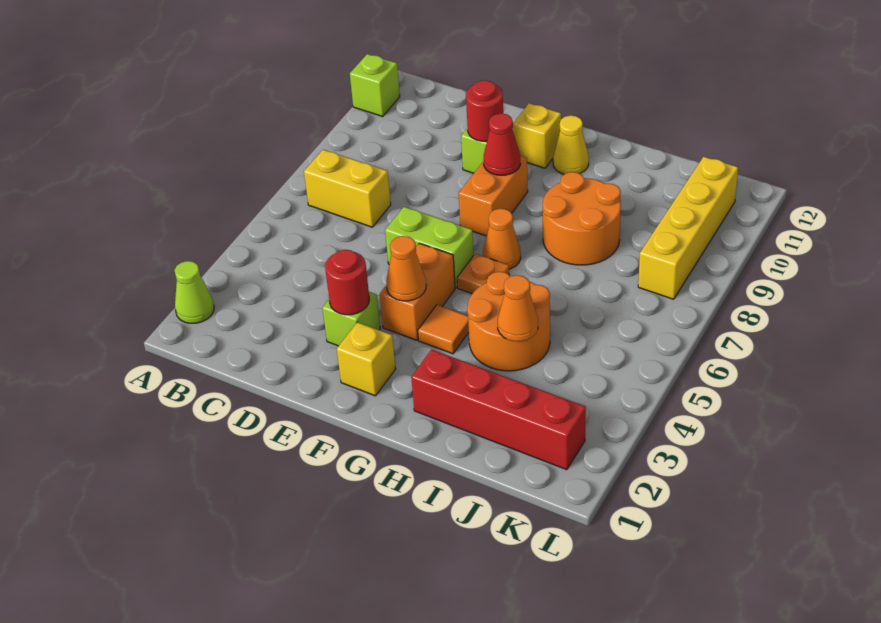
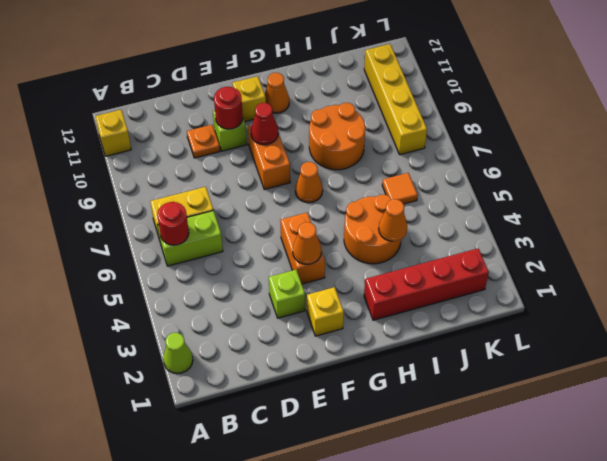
lime 1x1 brick [350,54,400,116] -> yellow 1x1 brick [95,110,131,156]
red 1x1 round brick [325,250,369,315] -> red 1x1 round brick moved to [157,202,189,245]
lime 1x2 brick [385,207,474,288] -> lime 1x2 brick moved to [157,211,223,266]
orange 1x1 tile [418,305,469,354] -> orange 1x1 tile moved to [382,173,418,204]
orange 1x1 plate [457,254,509,294] -> orange 1x1 plate moved to [187,125,220,158]
yellow 1x1 cone [553,115,589,174] -> orange 1x1 cone [265,73,289,113]

